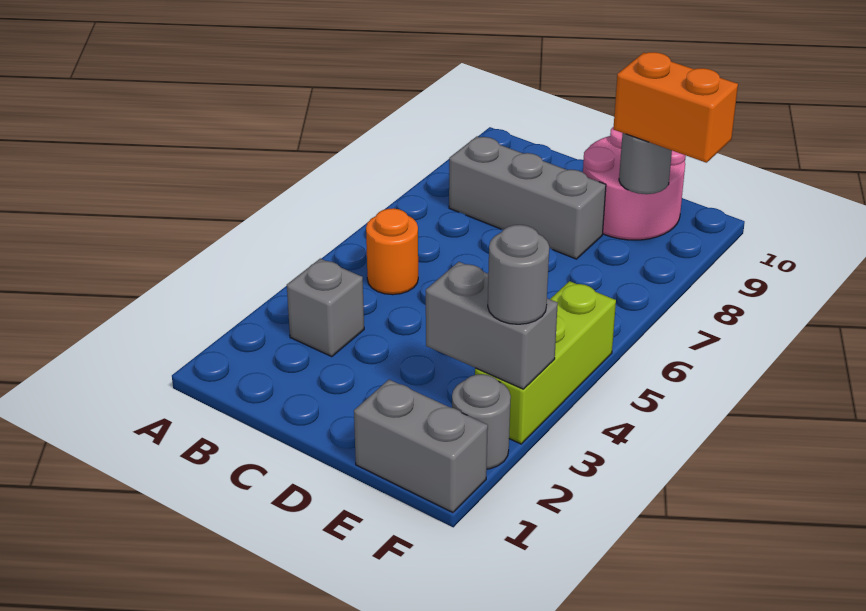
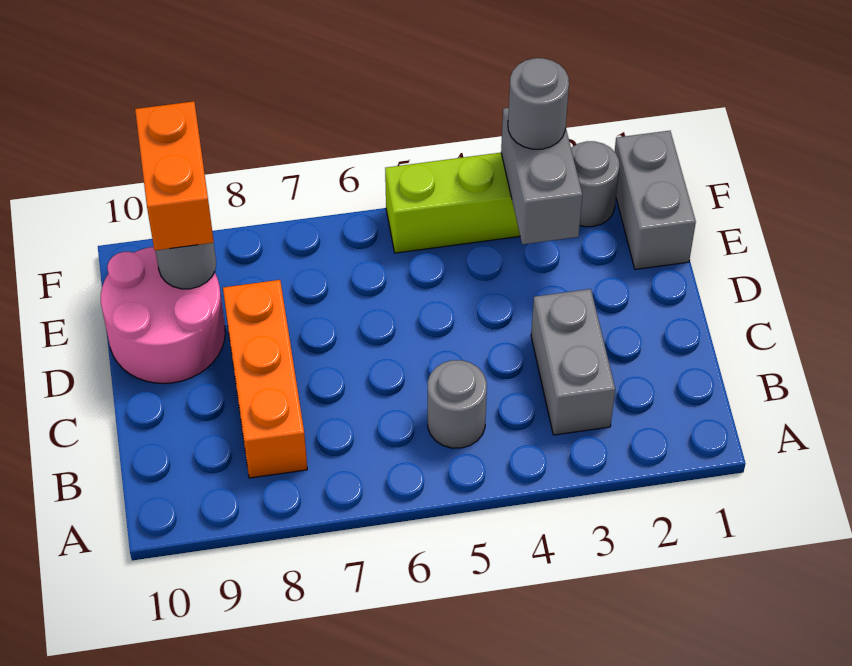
grey 1x1 brick [287,259,364,357] -> grey 1x2 brick [531,289,615,435]
orange 1x1 round brick [366,208,418,295] -> grey 1x1 round brick [428,360,487,448]
grey 1x3 brick [449,136,606,259] -> orange 1x3 brick [223,280,307,478]

